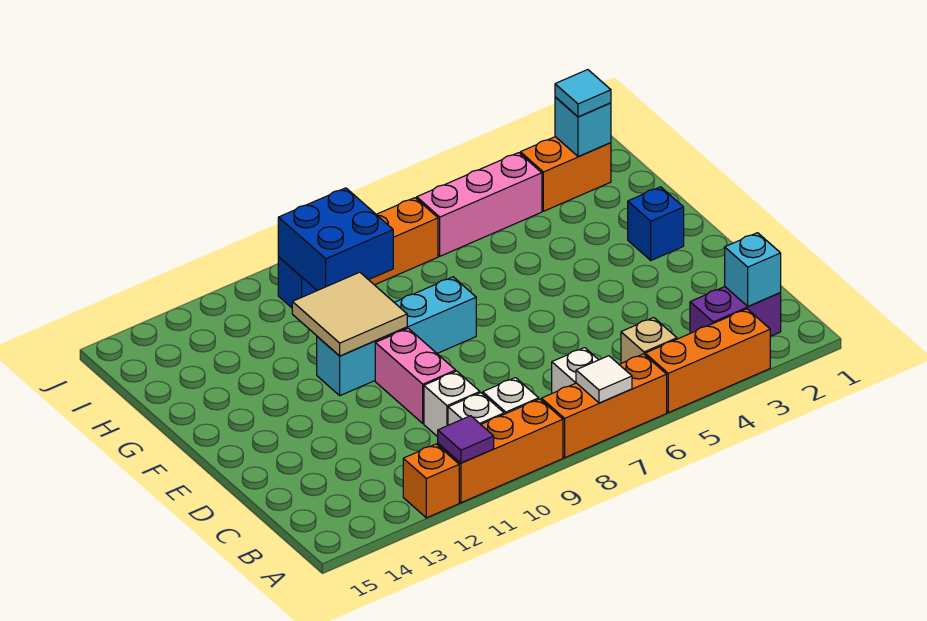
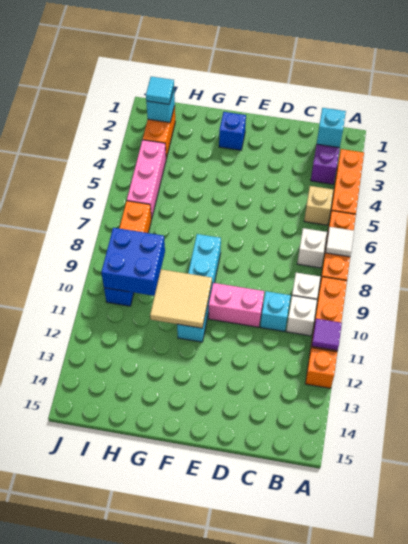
white 1x1 brick [424,371,480,437] -> cyan 1x1 brick [260,291,291,332]

